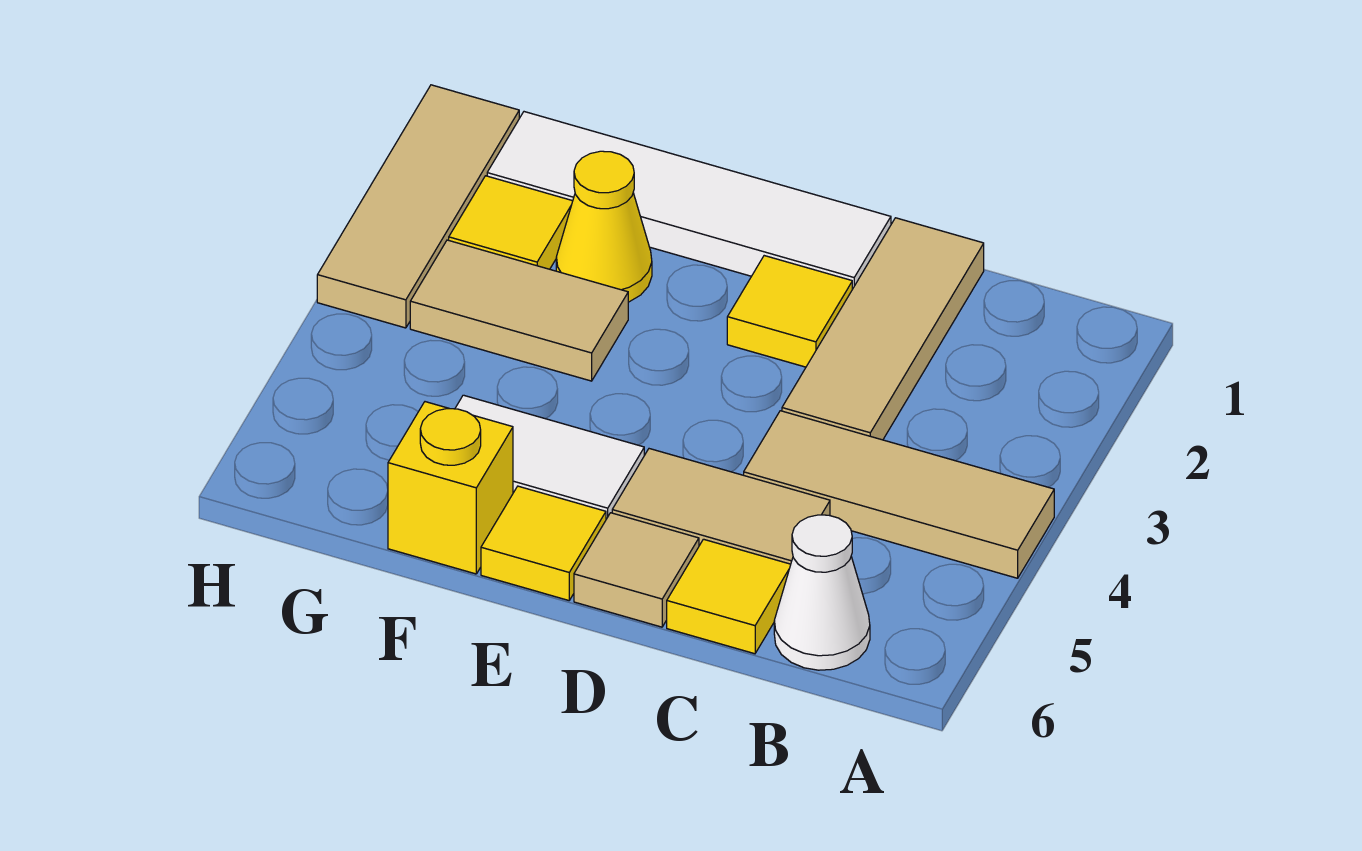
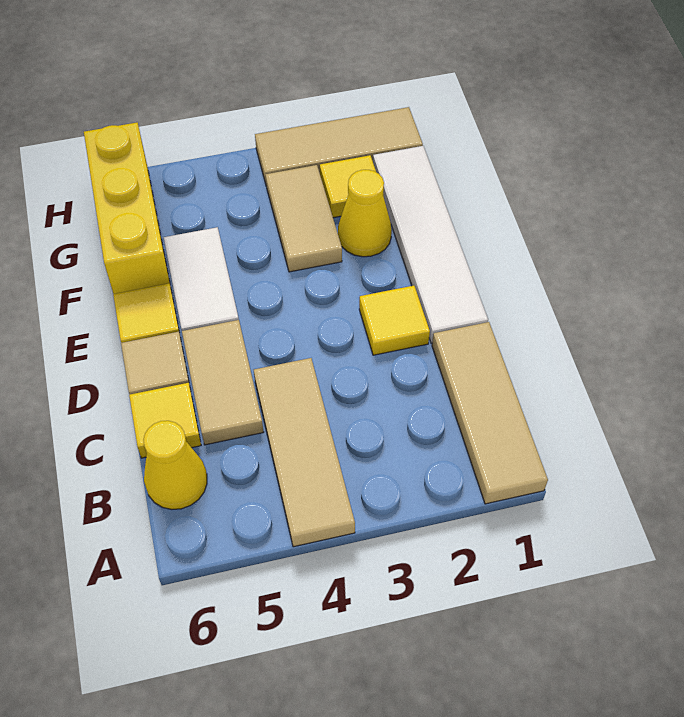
white 1x1 cone [774,515,870,670] -> yellow 1x1 cone [143,421,207,510]
tan 1x3 tile [782,218,984,440] -> tan 1x3 tile turned to [432,322,548,504]
yellow 1x1 brick [388,402,513,574] -> yellow 1x3 brick [84,123,171,294]

